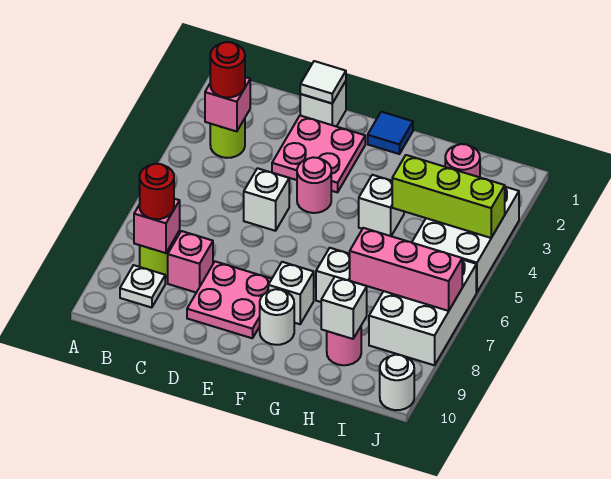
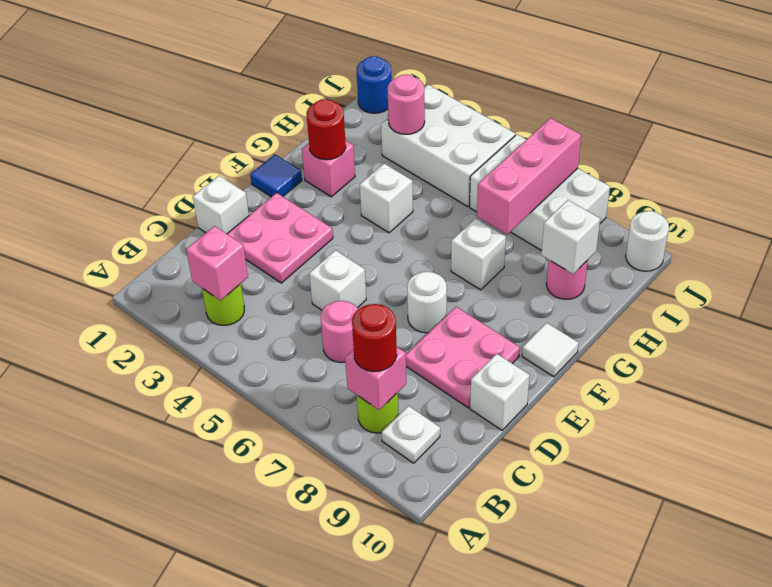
red 1x1 round brick [210,42,245,98] -> red 1x1 round brick moved to [307,99,346,160]
pink 1x1 brick [168,231,213,293] -> pink 1x1 brick moved to [302,140,355,197]
white 1x1 tile [300,61,346,103] -> white 1x1 tile moved to [522,323,579,377]
pink 1x1 round brick [297,157,331,213] -> pink 1x1 round brick moved to [320,301,358,363]
white 1x1 brick [268,262,314,324] -> white 1x1 brick moved to [470,354,530,430]
white 1x1 round brick [260,289,294,345] -> white 1x1 round brick moved to [407,272,447,333]
lime 1x3 brick [392,155,505,238] -> none
none -> blue 1x1 round brick [357,56,392,113]

